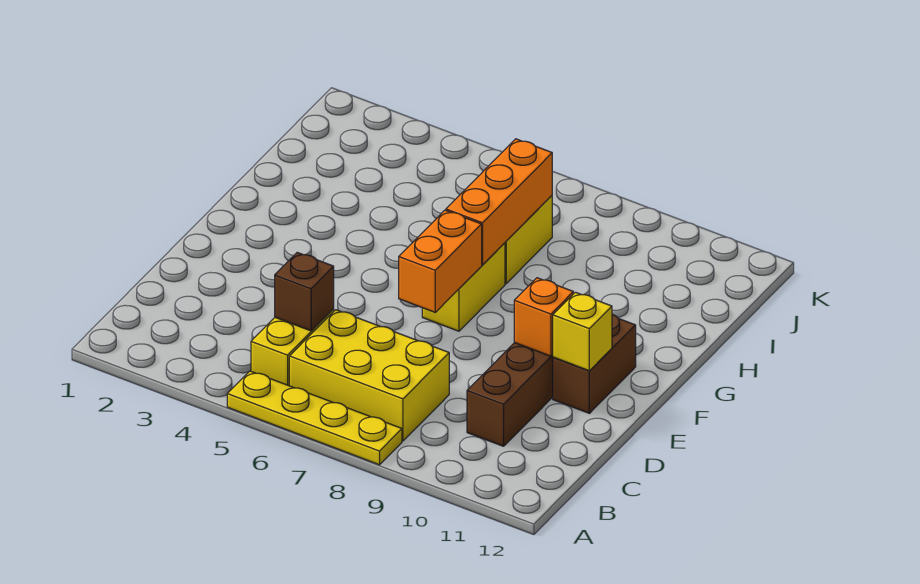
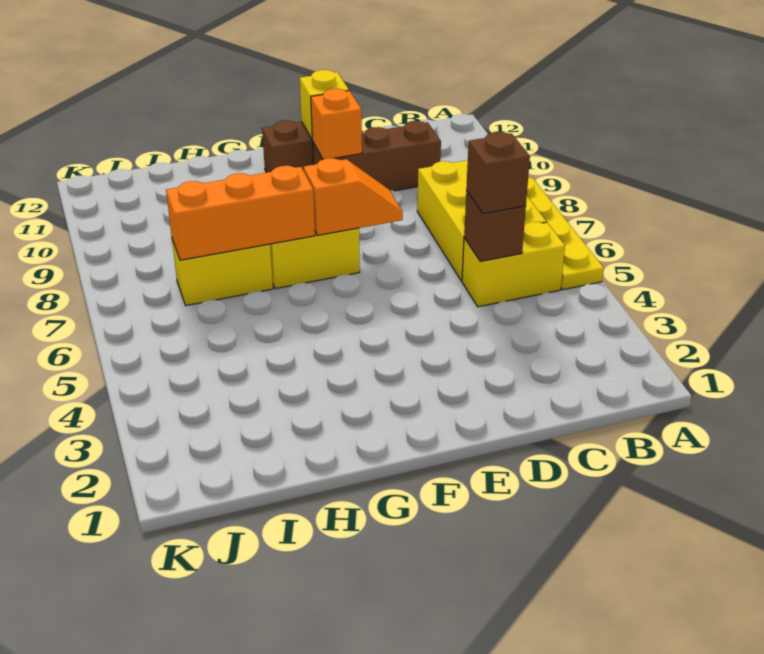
none -> brown 1x1 brick [466,132,530,214]
orange 1x2 brick [399,210,482,312] -> orange 1x2 slope [303,158,403,236]

